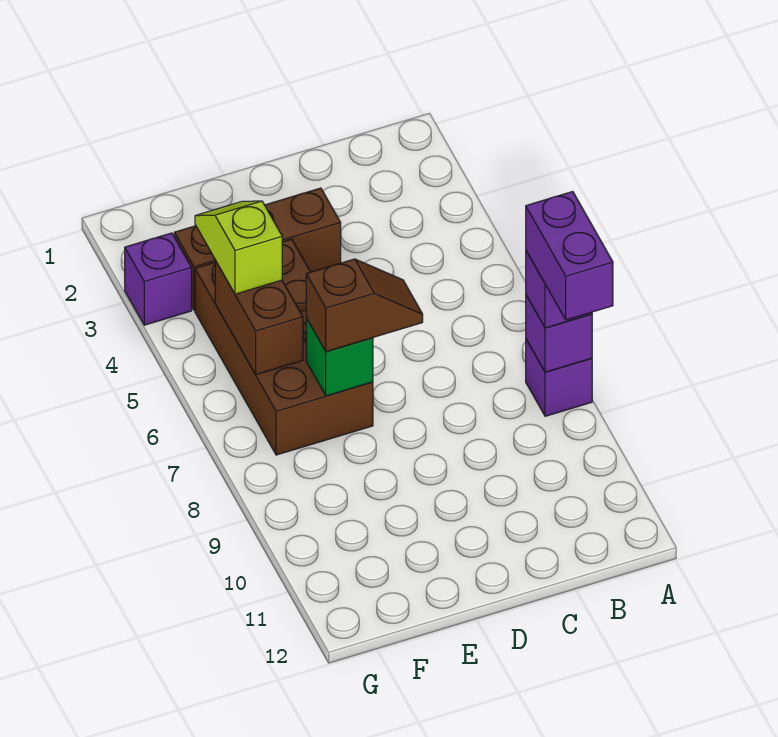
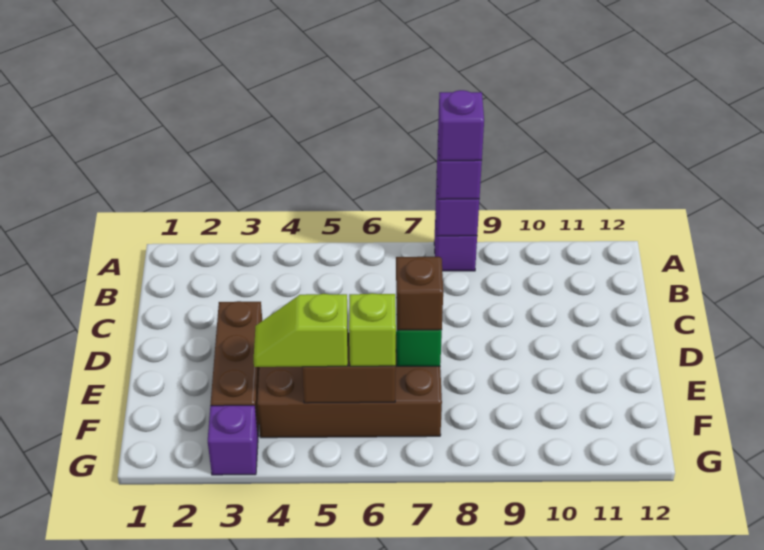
purple 1x2 brick [526,192,613,320] -> purple 1x1 brick [438,90,484,161]
none -> lime 1x1 brick [349,293,396,366]

